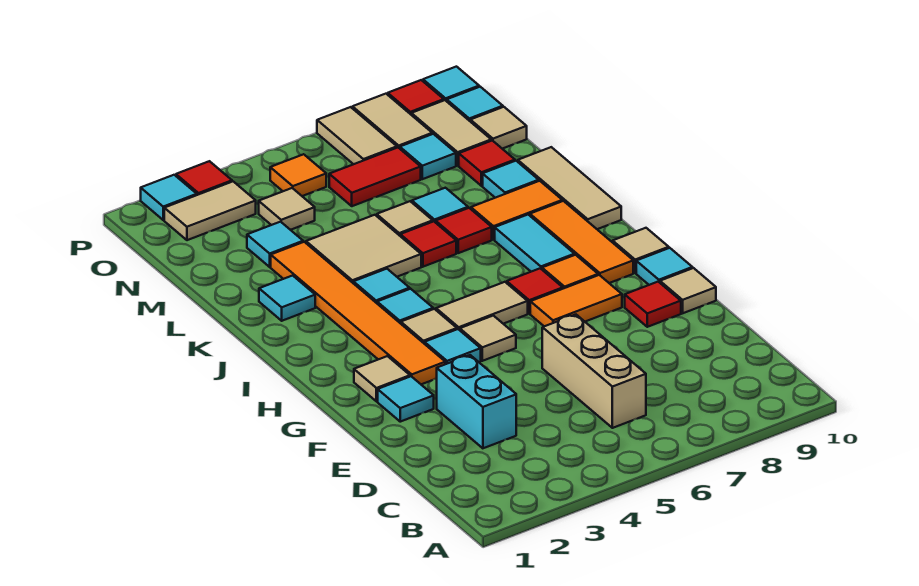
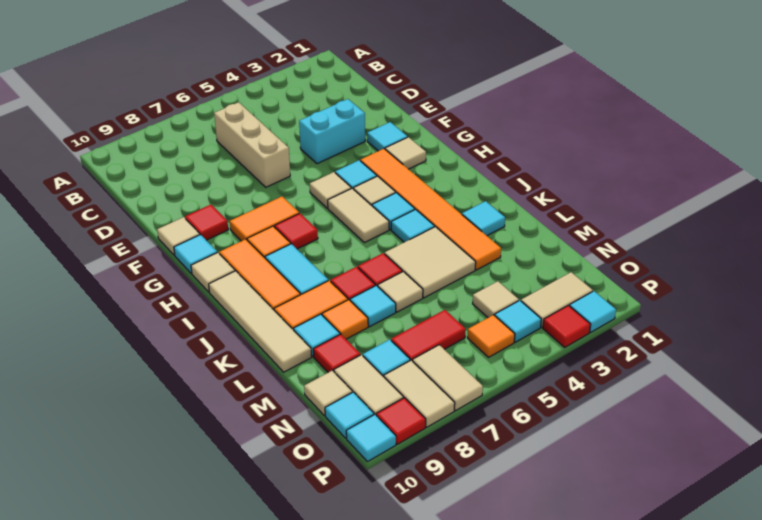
cyan 1x2 brick [437,355,516,448] -> cyan 1x2 brick turned to [299,99,365,164]
tan 1x2 tile [436,282,528,330] -> tan 1x2 tile turned to [328,188,389,243]
tan 1x3 tile [518,147,621,229] -> tan 1x4 tile [209,271,311,372]
none -> orange 1x1 tile [322,300,368,339]
cyan 1x1 tile [247,222,303,267] -> cyan 1x1 tile moved to [495,300,541,342]

